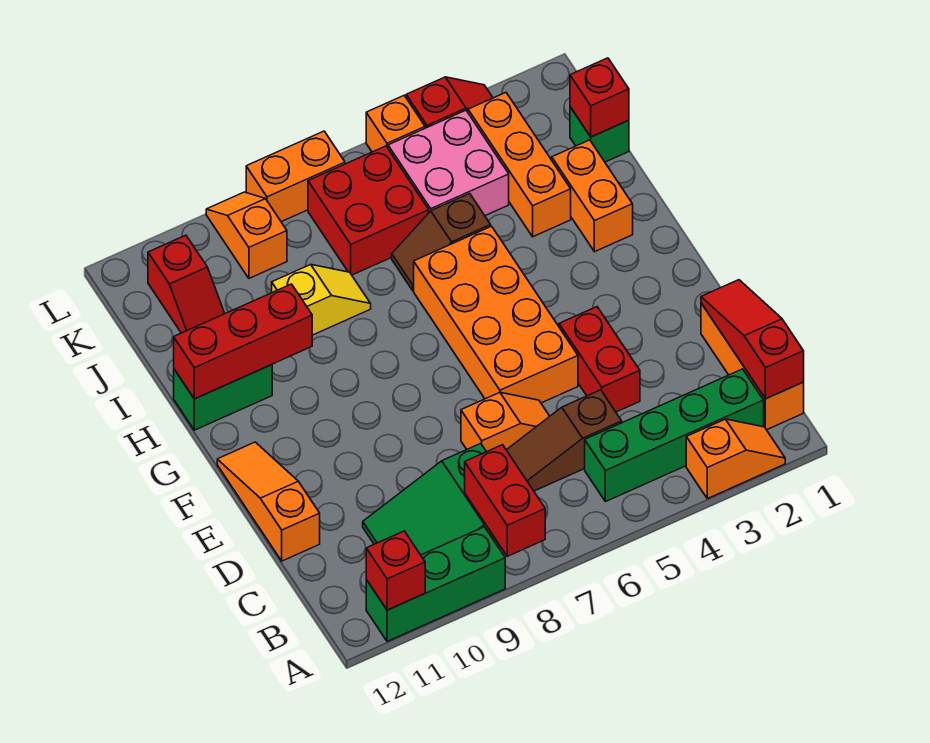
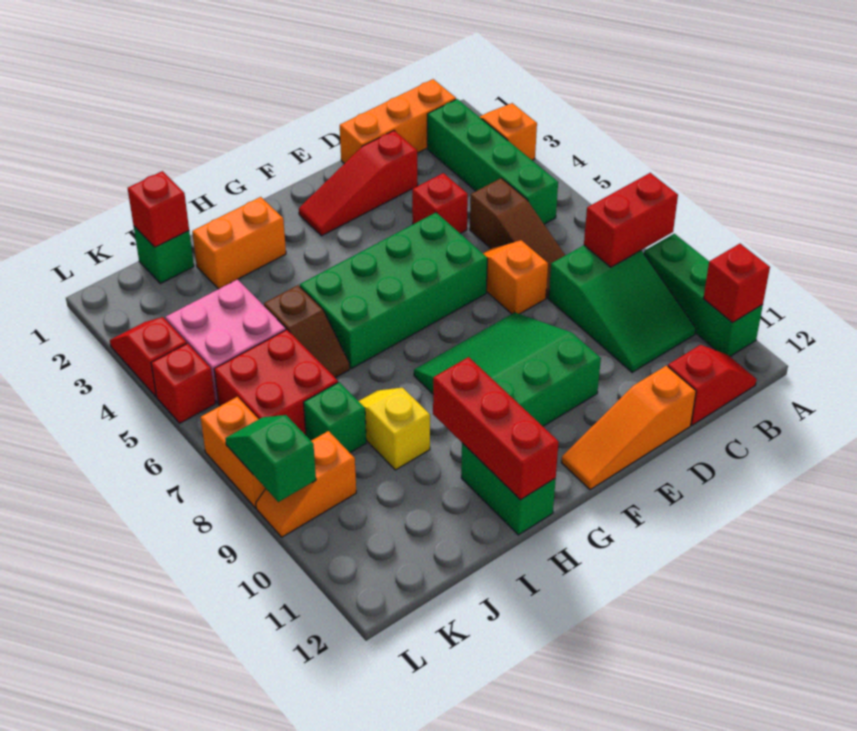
red 1x3 slope [701,280,804,399] -> red 1x3 slope moved to [299,131,418,236]
red 1x2 brick [559,307,640,412] -> red 1x1 brick [412,173,468,233]
orange 2x4 brick [414,226,578,403] -> green 2x4 brick [300,213,487,369]
none -> green 3x3 slope [414,312,601,426]
orange 1x3 brick [468,93,571,237] -> none
none -> green 1x1 brick [304,382,366,453]
red 1x2 slope [148,235,225,333] -> red 1x2 slope moved to [668,345,757,425]
orange 1x1 brick [366,96,425,152] -> red 1x1 brick [151,343,215,423]
none -> green 1x2 slope [225,415,316,502]

